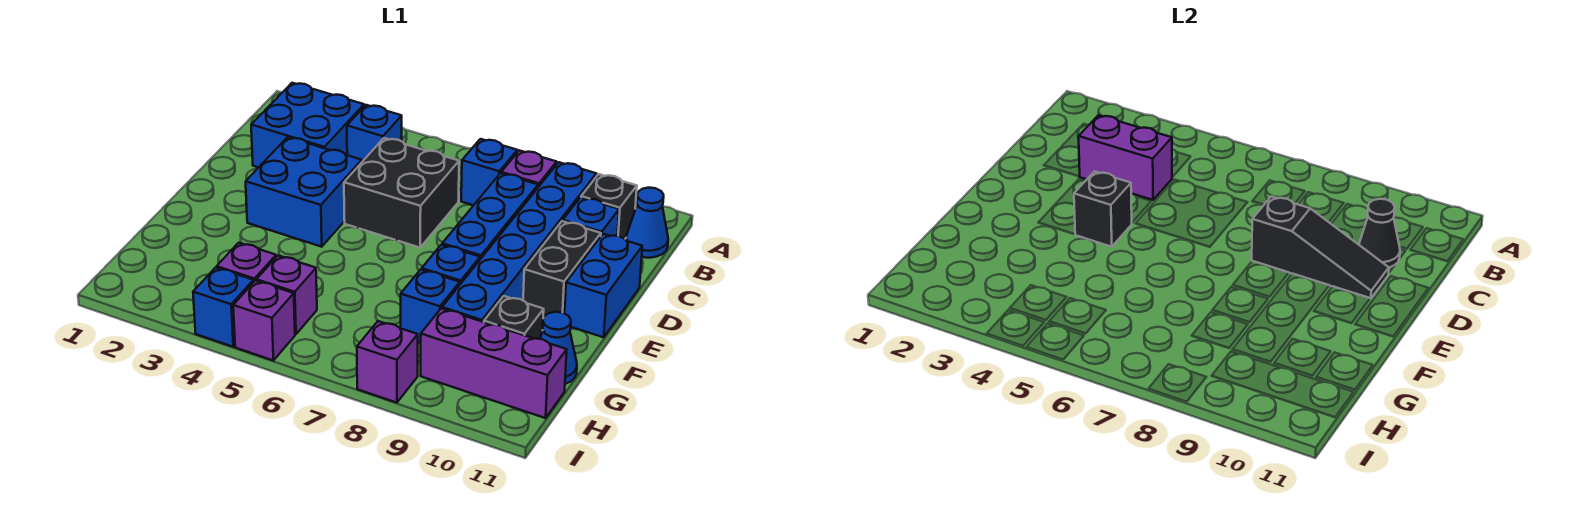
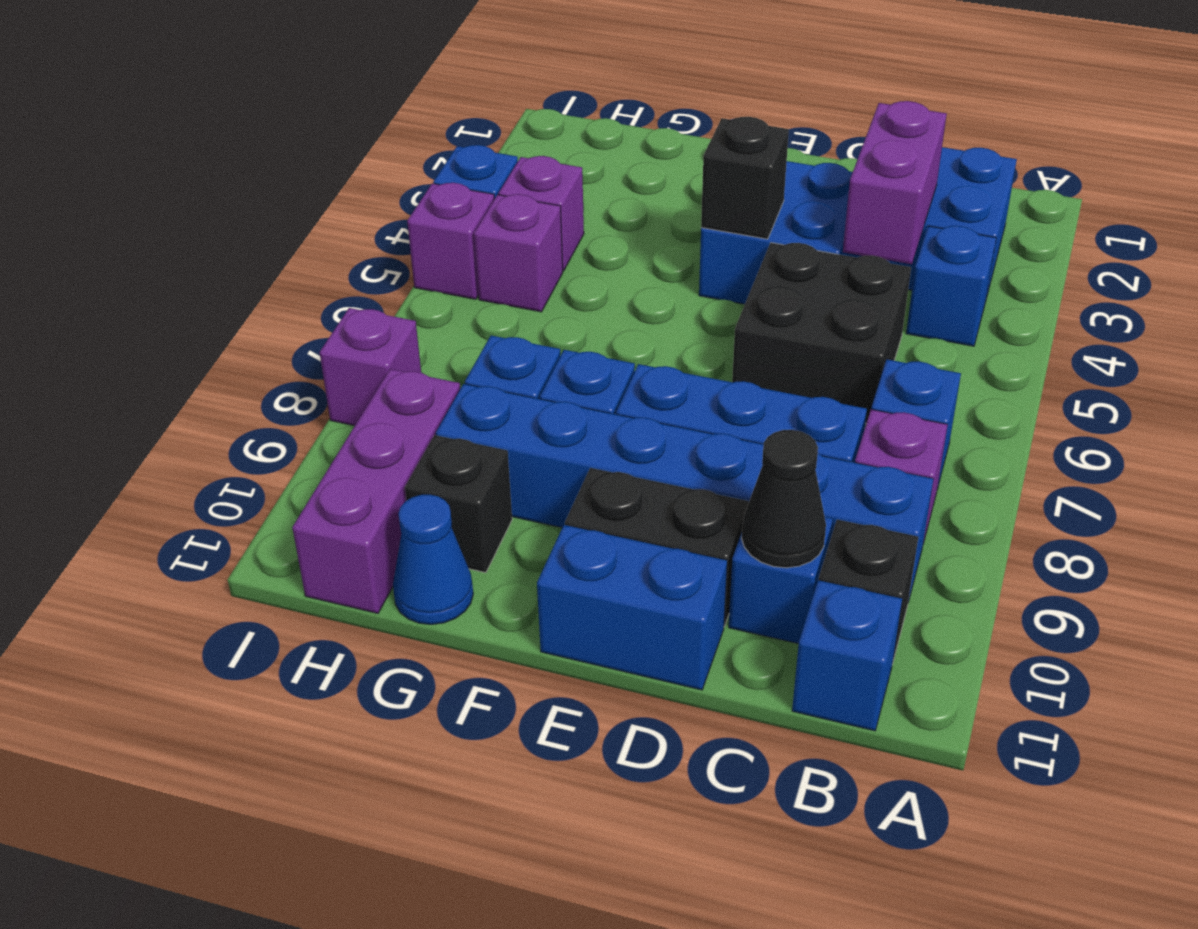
blue 1x1 cone [626,188,668,258] -> blue 1x1 brick [792,580,902,731]
black 1x3 slope [1252,196,1389,299] -> none

